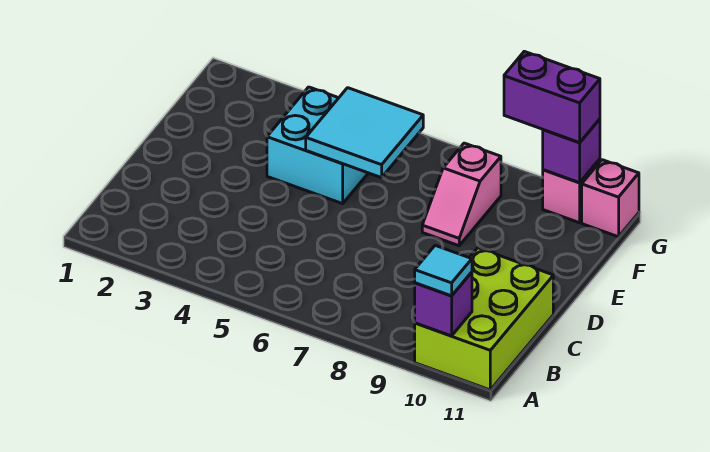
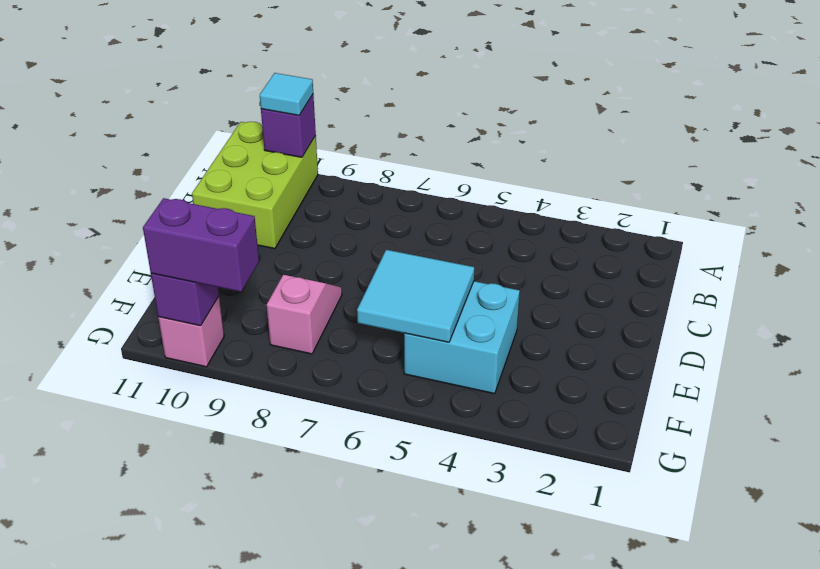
pink 1x1 brick [582,160,639,237] -> none

